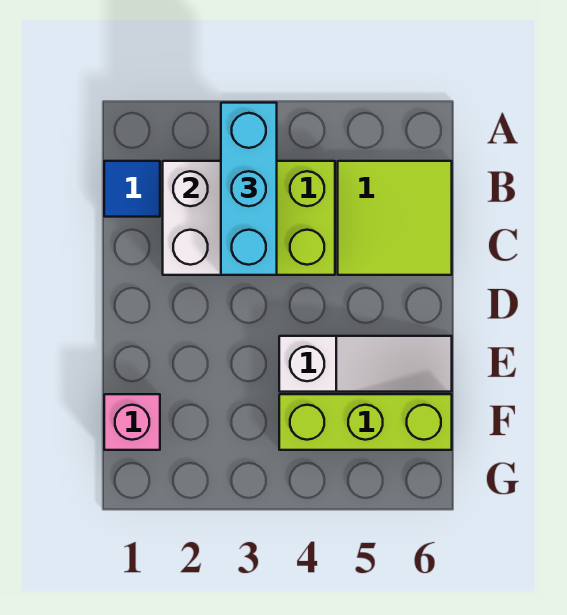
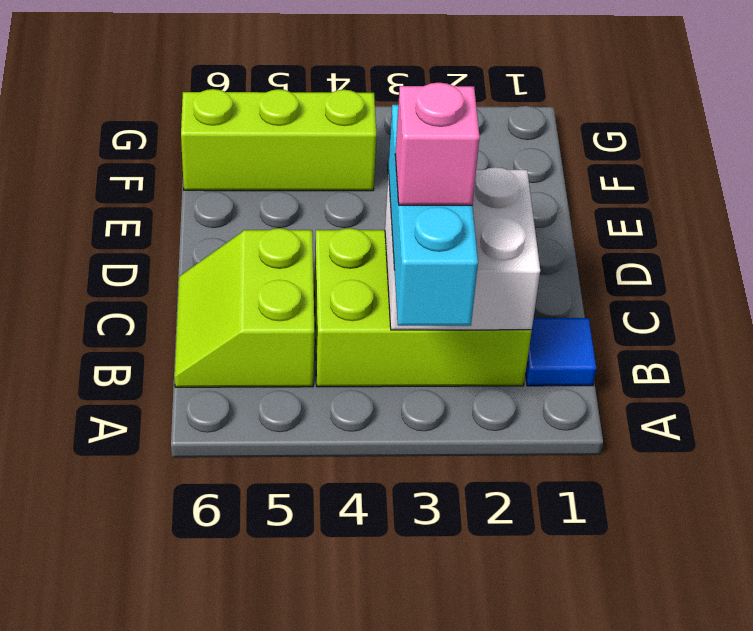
lime 2x2 tile [338,161,452,275] -> lime 2x2 slope [175,228,314,387]
white 1x3 slope [279,336,452,392] -> none
pink 1x1 brick [104,394,160,450] -> pink 1x1 brick moved to [395,83,480,205]

